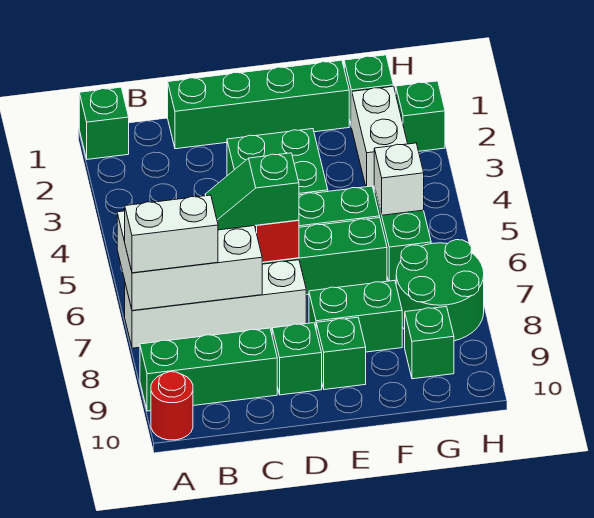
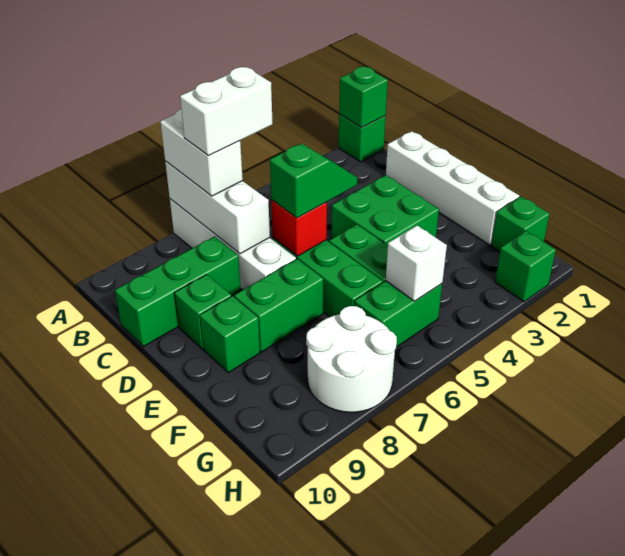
white 2x3 brick [117,211,263,311] -> white 1x3 brick [165,161,270,254]
green 1x3 brick [140,328,277,411] -> green 1x3 brick turned to [115,237,241,346]
red 1x1 round brick [151,372,193,440] -> none
green 1x4 brick [168,60,349,149] -> white 1x4 brick [386,131,519,245]
green 1x2 slope [205,153,299,230] -> green 1x2 slope turned to [270,143,357,218]
green 1x2 brick [309,280,402,352] -> green 1x2 brick turned to [234,259,323,352]
white 1x2 brick [352,86,408,189] -> white 1x2 brick moved to [180,67,273,156]
green 2x2 round brick [396,240,484,341] -> white 2x2 round brick [306,306,397,412]
green 1x1 brick [405,307,454,379] -> green 1x1 brick moved to [339,67,388,127]

